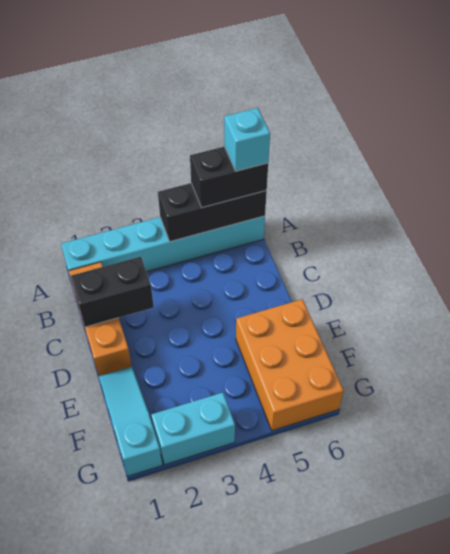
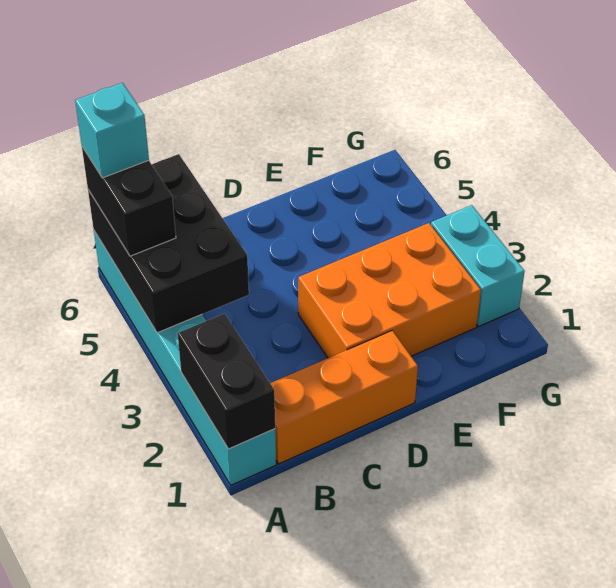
black 1x3 brick [158,183,267,242] -> black 2x3 brick [88,154,249,333]
black 1x2 brick [71,257,154,327] -> black 1x2 brick moved to [178,314,275,449]
cyan 1x3 slope [99,367,162,476] -> none
orange 2x3 brick [236,299,344,431] -> orange 2x3 brick moved to [298,223,481,358]

